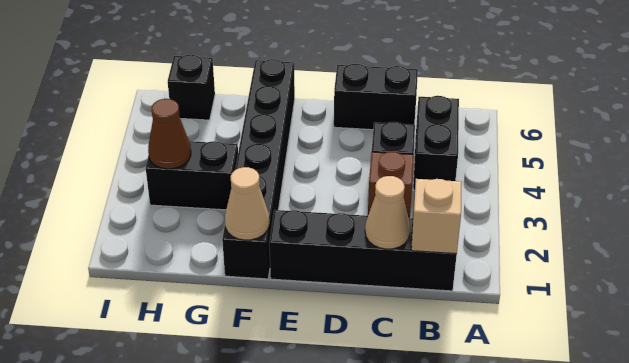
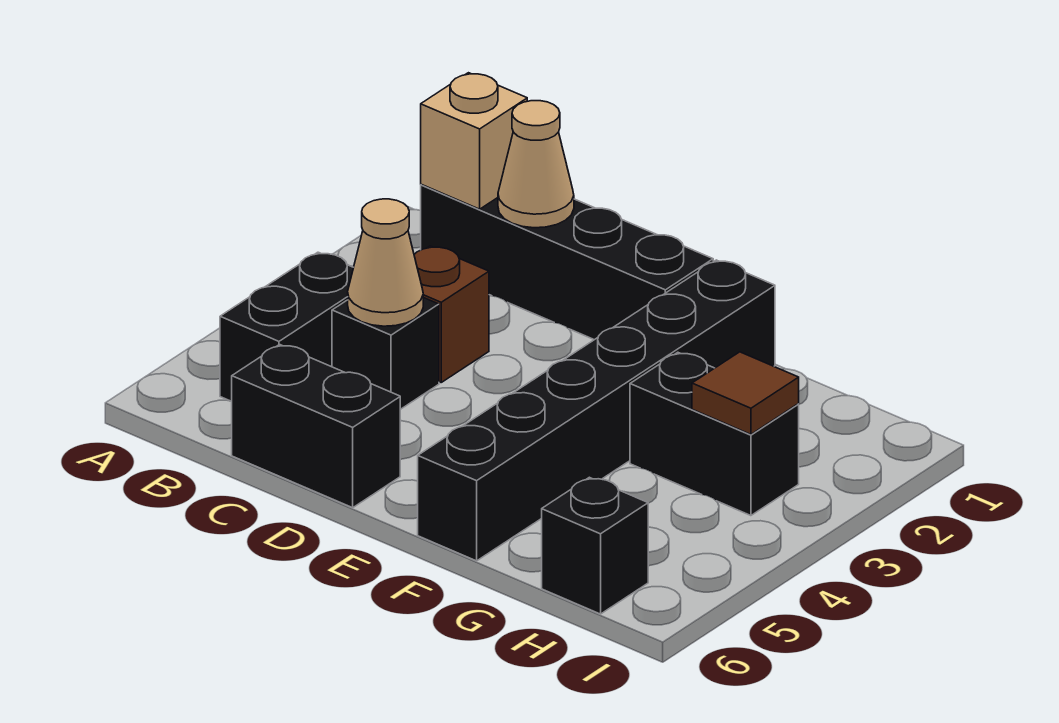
tan 1x1 cone [225,167,269,240] -> tan 1x1 cone moved to [348,199,423,326]
brown 1x1 cone [148,99,191,169] -> brown 1x1 tile [692,352,799,434]

